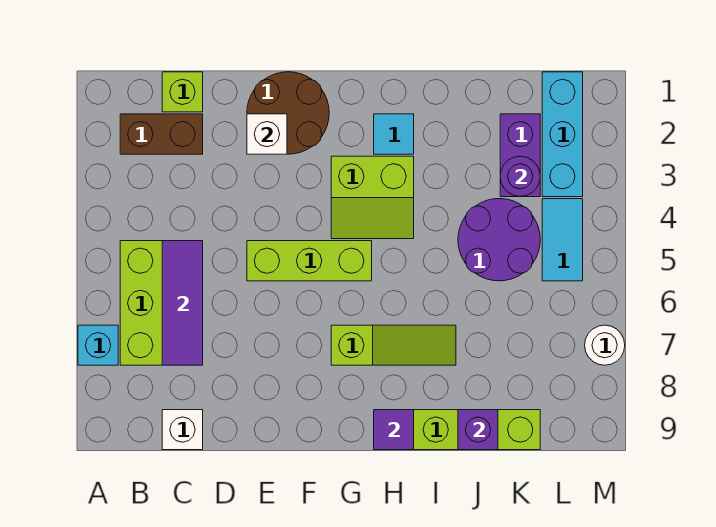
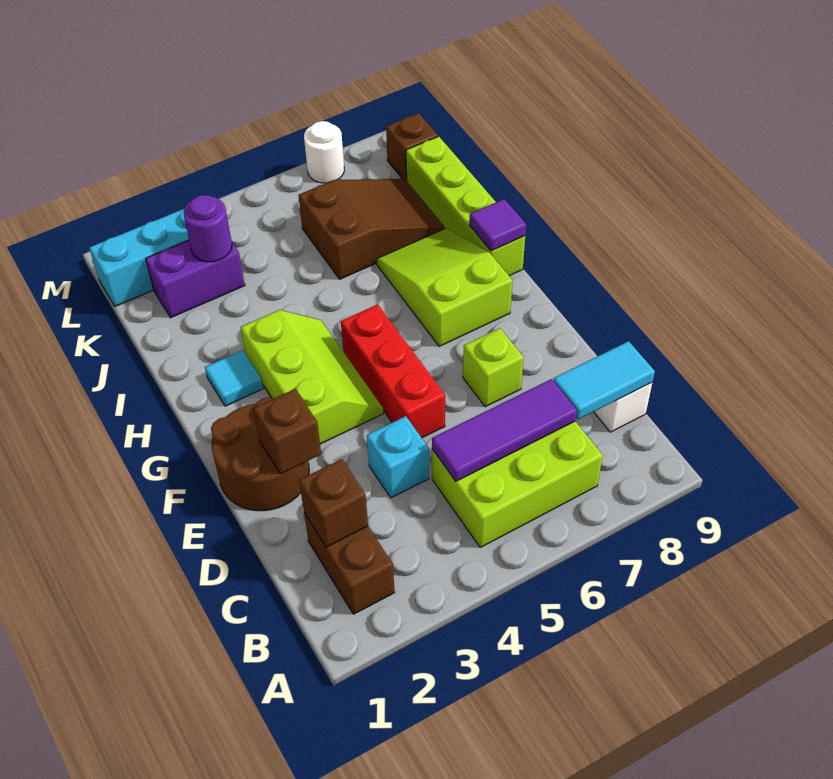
cyan 1x1 brick [78,325,118,365] -> cyan 1x1 brick moved to [367,416,429,498]
lime 1x1 brick [162,72,203,112] -> lime 1x1 brick moved to [463,328,524,407]
none -> brown 1x1 brick [299,459,368,547]
white 1x1 brick [247,114,287,154] -> brown 1x1 brick [254,389,321,474]
lime 1x3 brick [247,241,372,281] -> red 1x3 brick [341,304,445,438]
lime 2x2 slope [331,156,414,239] -> lime 2x3 slope [241,310,383,444]
lime 1x3 slope [331,325,456,365] -> lime 2x3 slope [377,228,513,346]
purple 2x2 round brick [458,199,540,281] -> none
none -> brown 2x3 slope [298,179,445,279]
purple 1x1 brick [458,410,498,450] -> none
cyan 1x2 tile [542,199,583,281] -> cyan 1x2 tile moved to [553,341,655,420]
none -> brown 1x1 brick [386,113,438,181]

